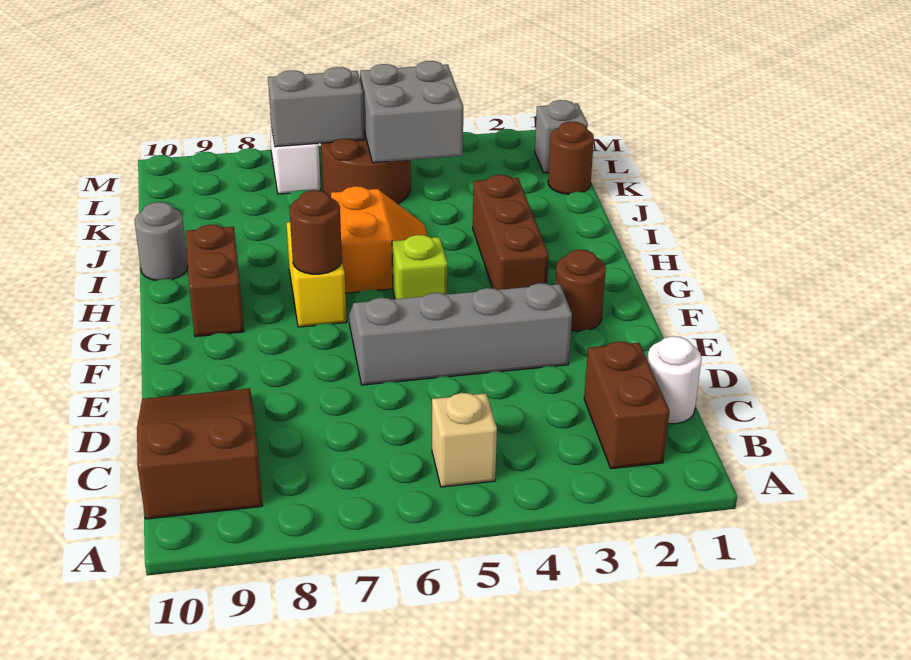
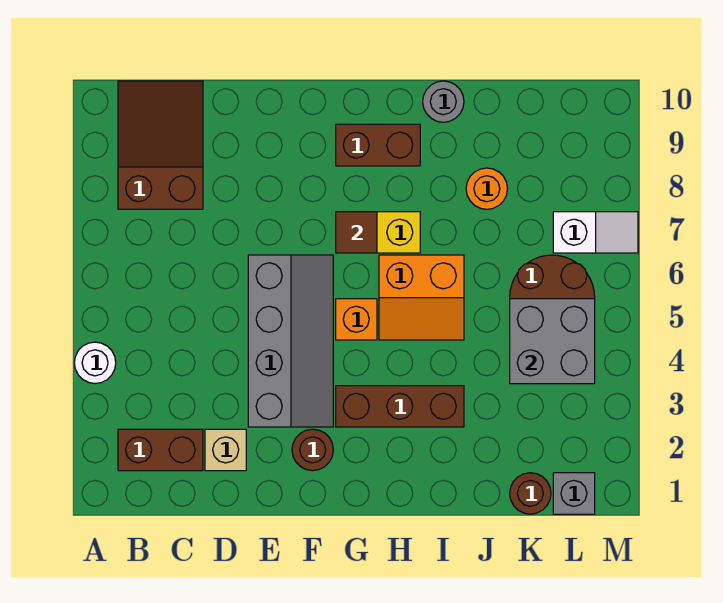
tan 1x1 brick [432,393,497,487] -> tan 1x1 brick moved to [205,429,246,471]
brown 2x3 slope [137,388,262,519] -> brown 2x3 slope turned to [118,81,203,209]
white 1x1 round brick [647,336,702,424] -> white 1x1 round brick moved to [74,342,116,384]
lime 1x1 brick [392,235,448,299] -> orange 1x1 brick [336,299,377,340]
brown 1x1 round brick [290,190,342,274] -> brown 1x1 tile [336,212,377,253]
none -> orange 1x1 round brick [466,168,508,209]
grey 1x2 brick [268,67,364,147] -> none

